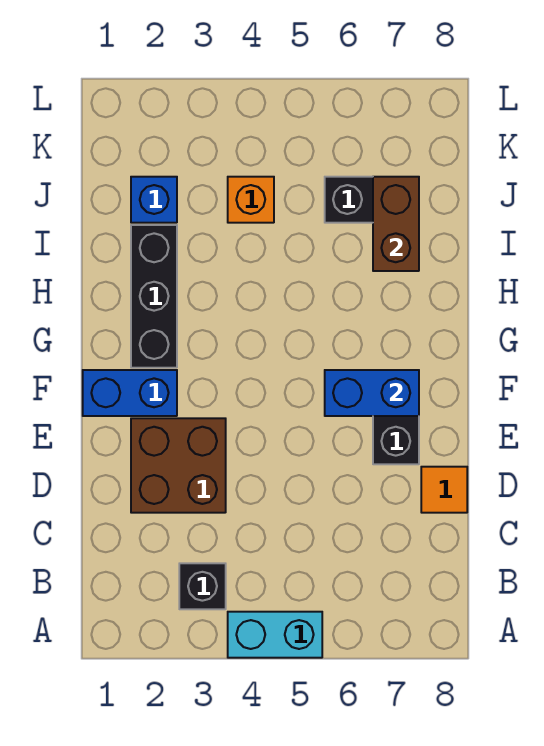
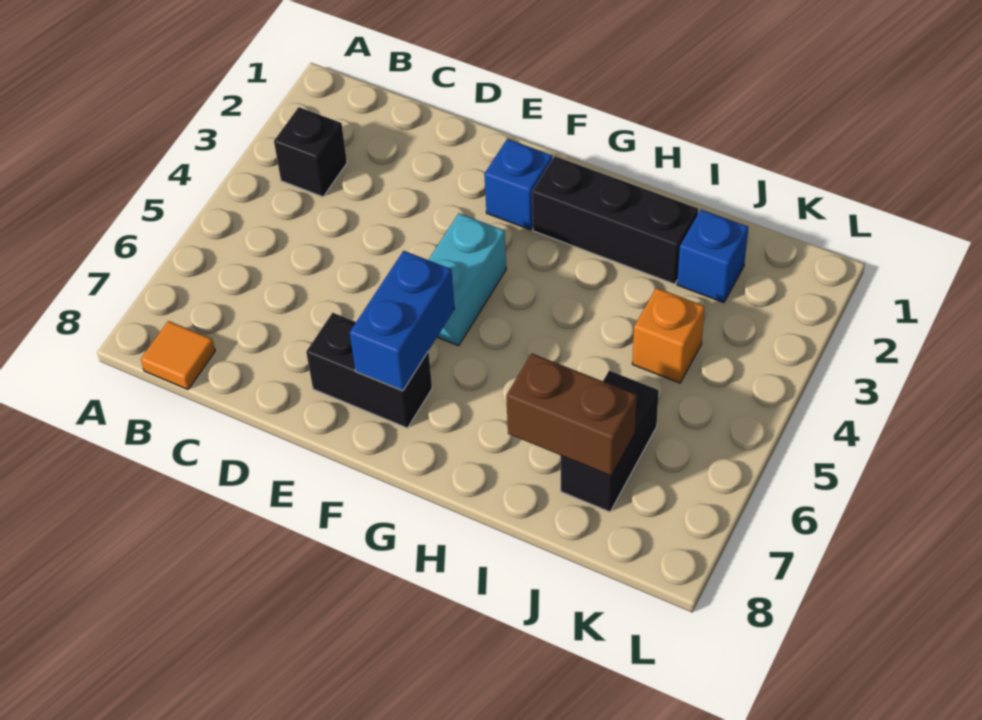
cyan 1x2 brick [228,612,322,658] -> cyan 1x2 brick moved to [429,213,506,346]
brown 2x2 brick [131,418,226,513] -> none
orange 1x1 tile [421,467,467,513] -> orange 1x1 tile moved to [141,321,215,389]
blue 1x2 brick [83,370,177,416] -> blue 1x1 brick [484,139,552,230]

